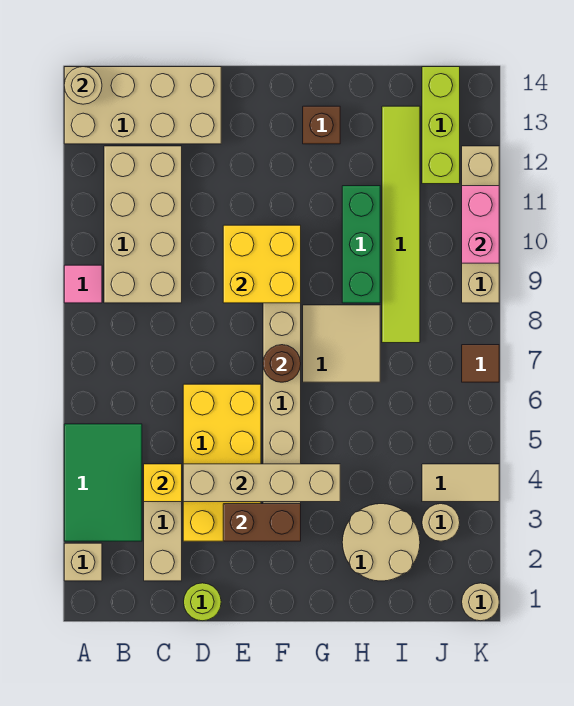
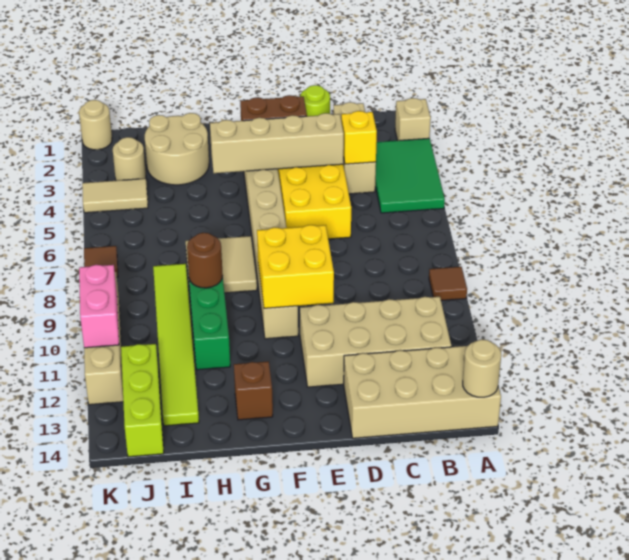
pink 1x1 tile [64,265,102,303] -> brown 1x1 tile [429,267,467,301]
tan 2x4 brick [104,146,182,303] -> tan 2x4 brick turned to [300,297,451,387]
brown 1x1 round brick [263,345,301,382] -> brown 1x1 round brick moved to [187,233,223,288]

